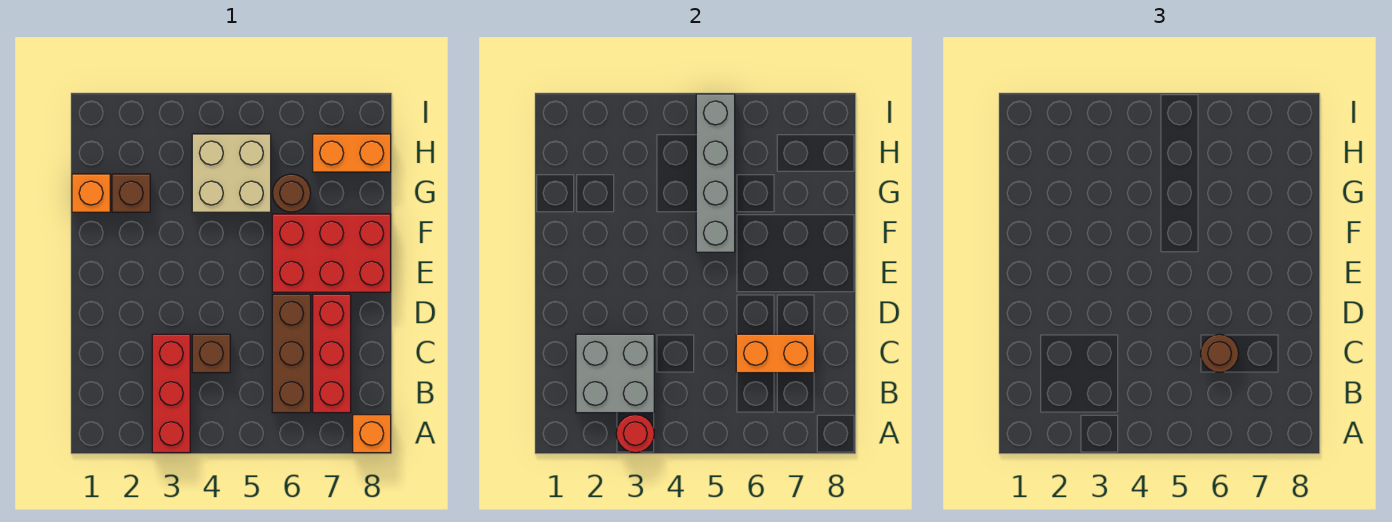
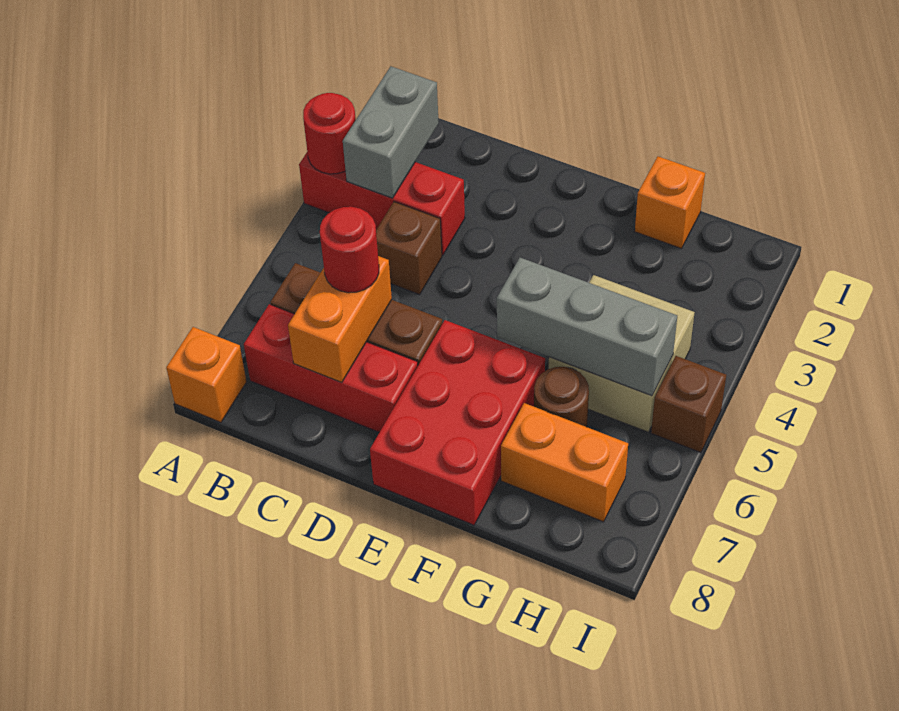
grey 2x2 brick [576,334,654,413] -> grey 1x2 brick [343,66,439,198]
brown 1x1 round brick [1201,334,1239,372] -> red 1x1 round brick [320,207,379,293]
grey 1x4 brick [696,94,735,252] -> grey 1x3 brick [497,258,677,396]
brown 1x1 brick [112,174,150,212] -> brown 1x1 brick moved to [651,356,726,453]
orange 1x2 brick [313,134,391,172] -> orange 1x2 brick turned to [501,403,628,522]

